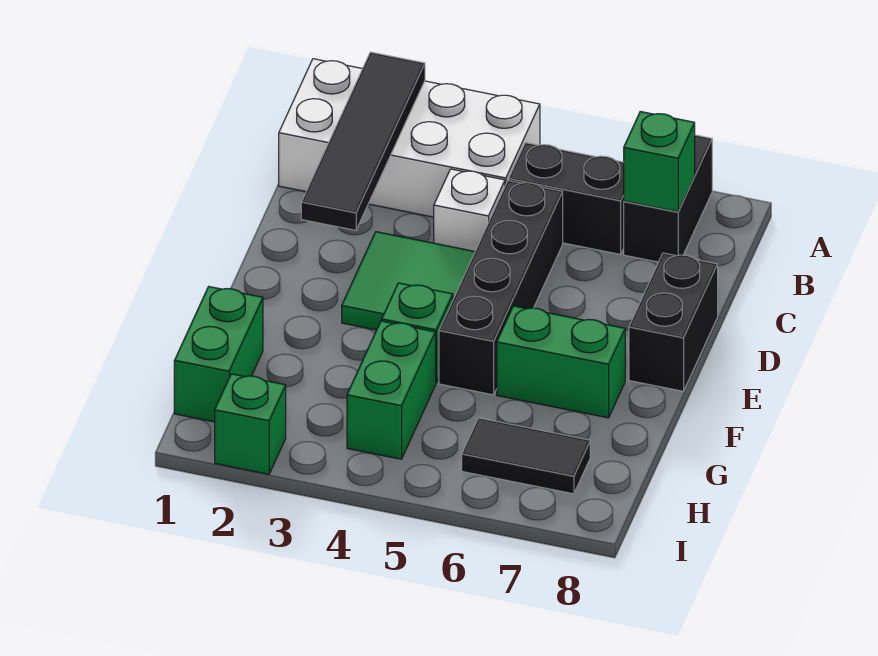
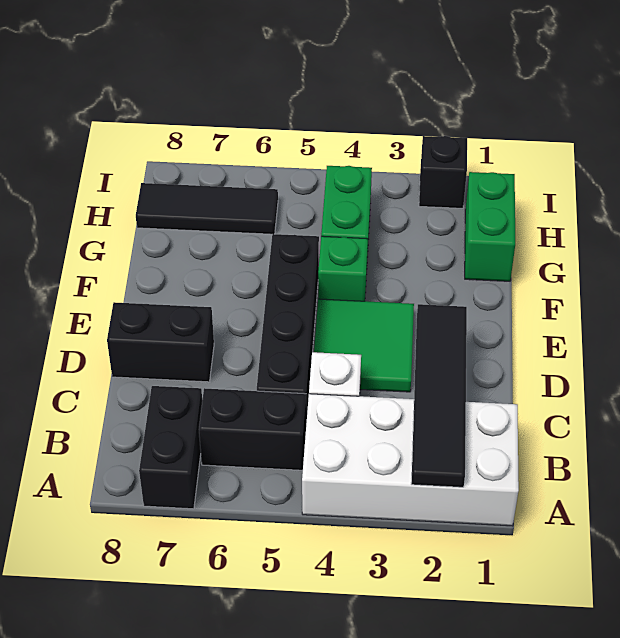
green 1x1 brick [624,111,695,212] -> none
black 1x2 brick [629,253,718,391] -> black 1x2 brick turned to [107,302,214,382]
green 1x2 brick [497,306,625,418] -> none
black 1x2 tile [462,418,590,494] -> black 1x3 tile [136,183,278,234]
green 1x1 brick [215,374,286,474] -> black 1x1 brick [419,136,467,208]

